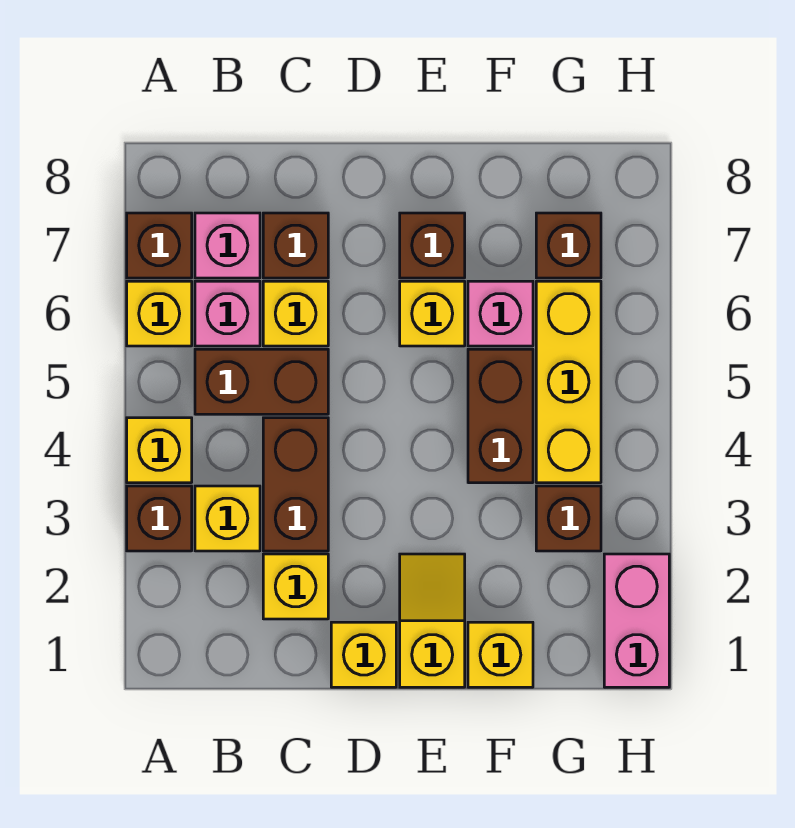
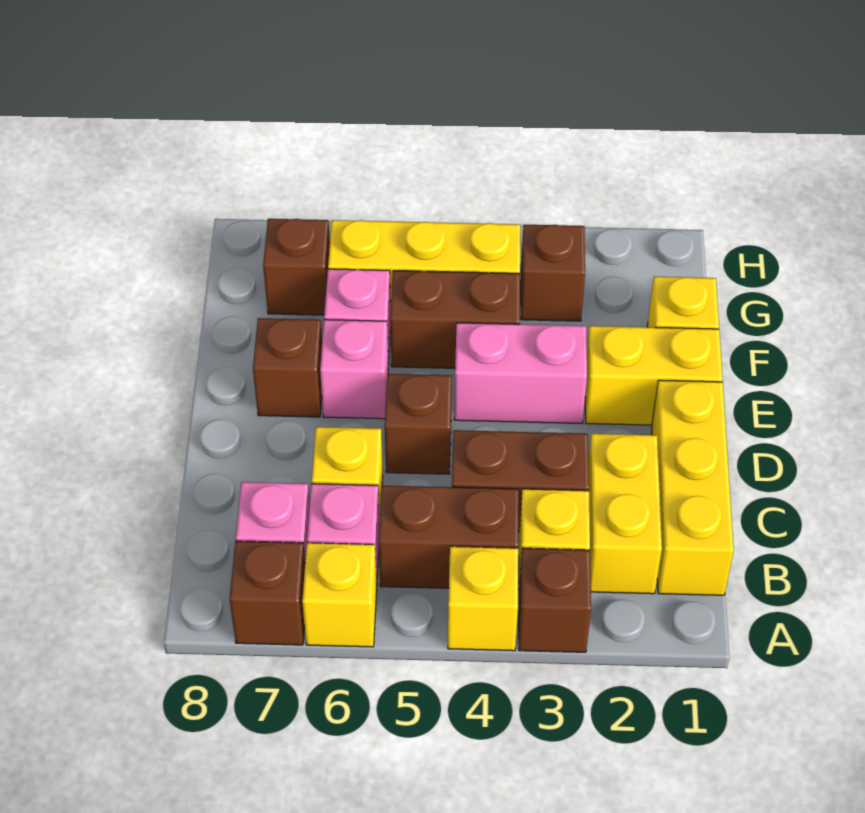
brown 1x2 brick [195,349,328,414] -> brown 1x2 brick turned to [379,486,519,588]
yellow 1x1 brick [263,554,328,619] -> yellow 1x2 brick [589,434,662,594]
brown 1x1 brick [263,213,328,278] -> brown 1x1 brick moved to [385,374,452,474]
yellow 1x1 brick [331,622,396,687] -> yellow 1x3 brick [652,380,734,595]
yellow 1x2 slope [400,554,465,687] -> yellow 1x2 brick [585,326,723,425]
yellow 1x1 brick [400,281,465,346] -> pink 1x1 brick [320,320,388,419]
pink 1x2 brick [604,554,669,687] -> pink 1x2 brick moved to [454,323,587,423]

